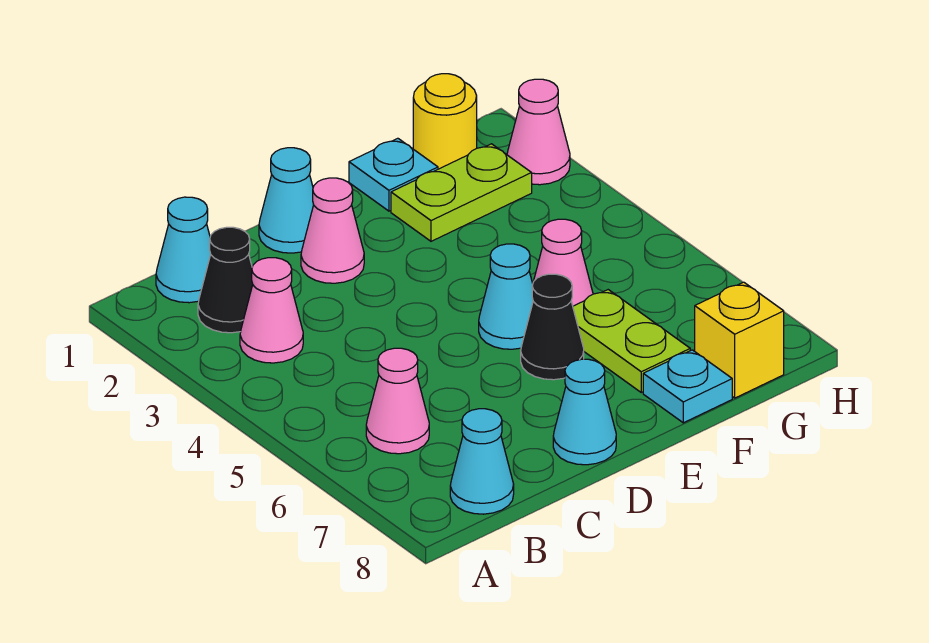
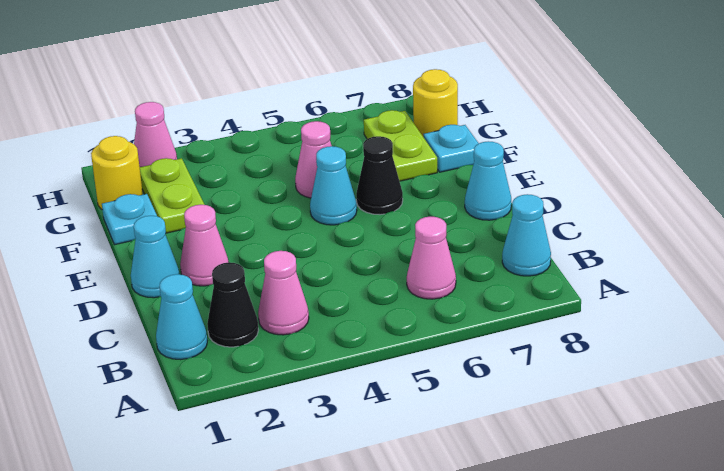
lime 1x2 plate [573,290,690,392] -> lime 1x2 plate turned to [364,110,437,181]
yellow 1x1 brick [695,282,784,398] -> yellow 1x1 round brick [413,69,458,137]

